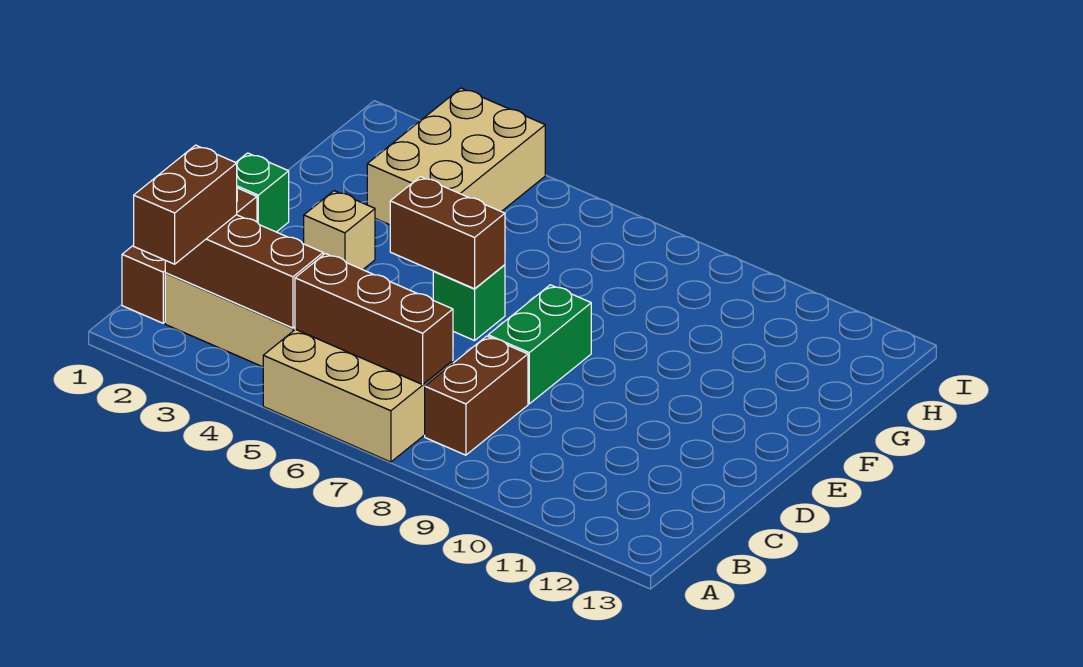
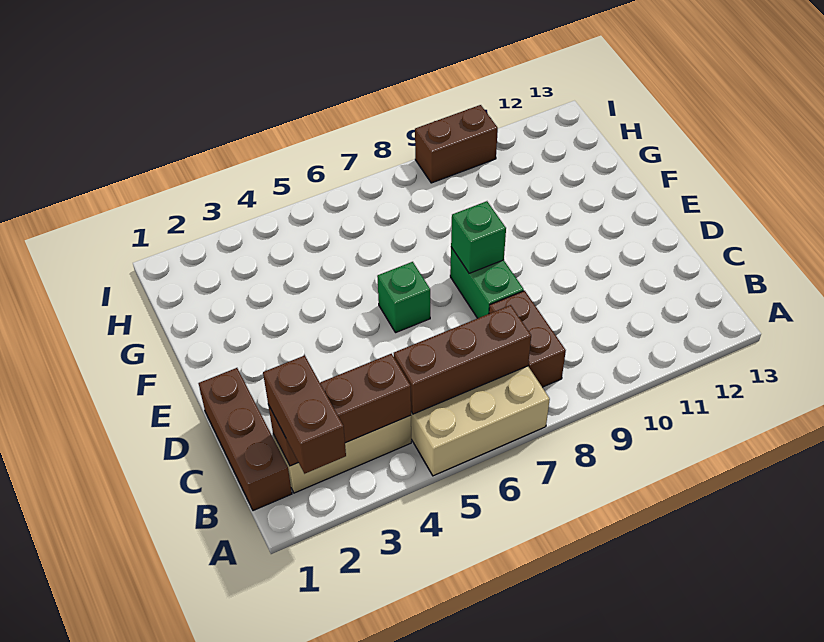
green 1x1 brick [236,153,289,232] -> green 1x1 brick moved to [451,201,506,273]
tan 1x1 brick [304,191,375,270] -> none
brown 1x2 brick [390,177,505,289] -> brown 1x2 brick moved to [415,105,498,183]
tan 2x3 brick [367,88,545,225] -> none

